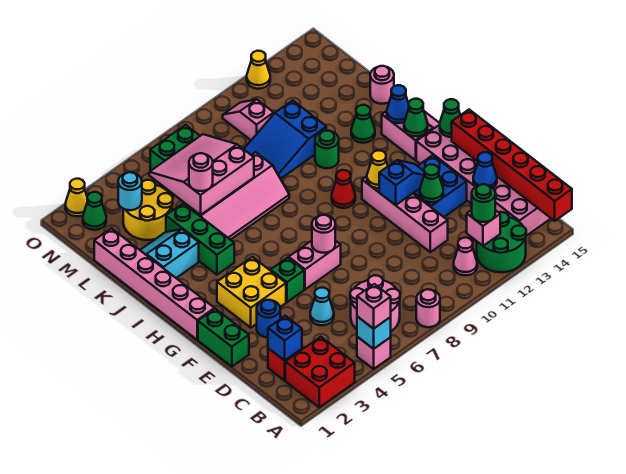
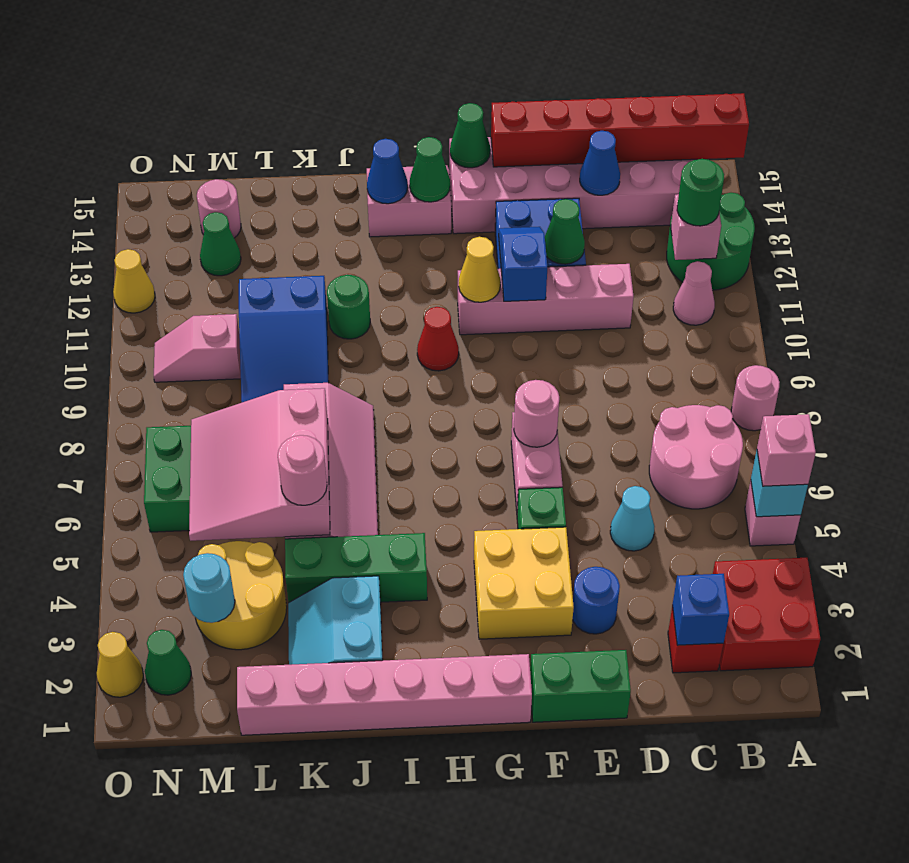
green 1x1 cone [351,105,375,143] -> green 1x1 cone moved to [200,212,241,276]
pink 1x1 round brick [370,66,394,104] -> pink 1x1 round brick moved to [197,179,241,238]

